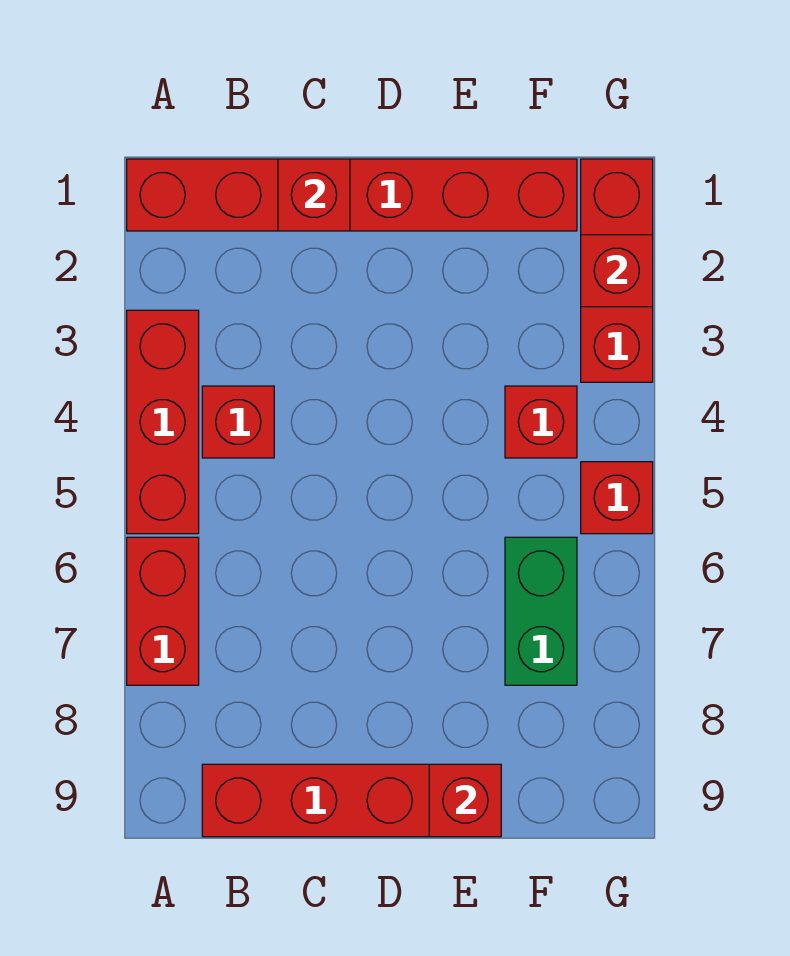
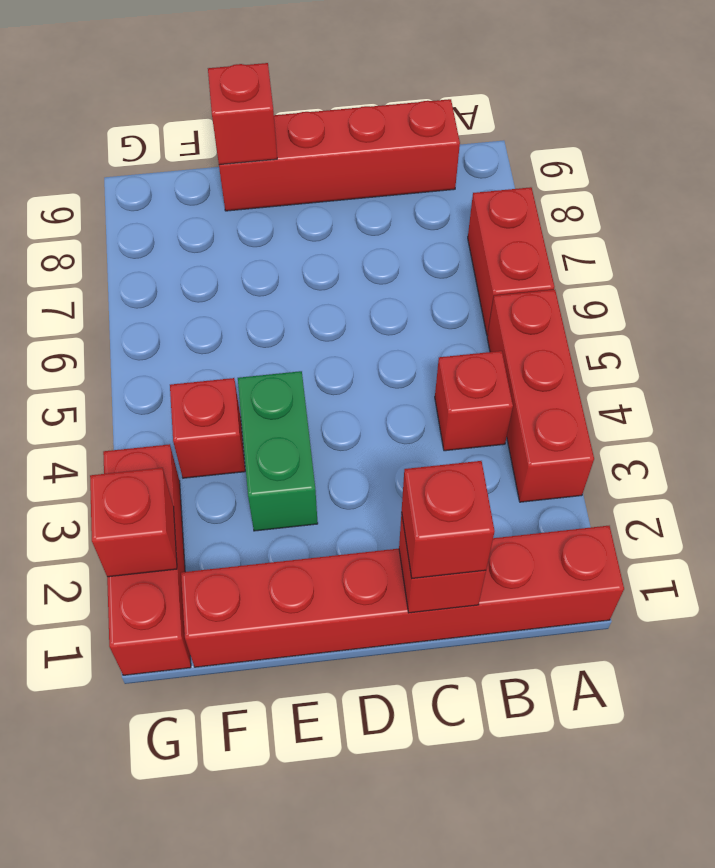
green 1x2 brick [505,537,577,685] -> green 1x2 brick moved to [238,371,318,531]
red 1x1 brick [581,462,653,534] -> red 1x1 brick moved to [402,461,495,578]

